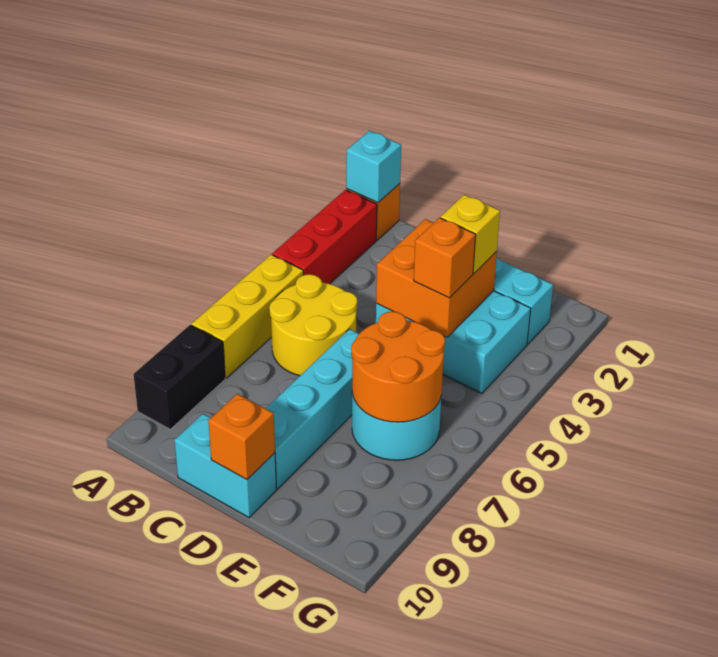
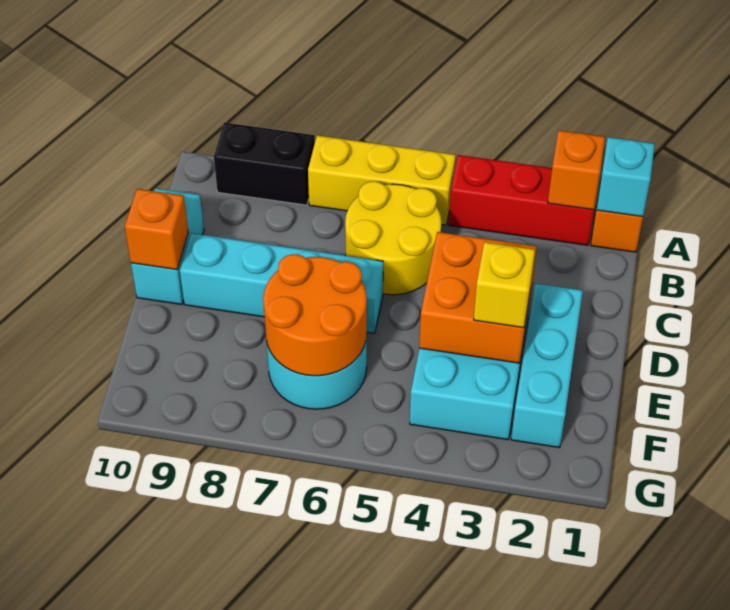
orange 1x1 brick [414,218,476,298] -> orange 1x1 brick moved to [548,130,605,210]

